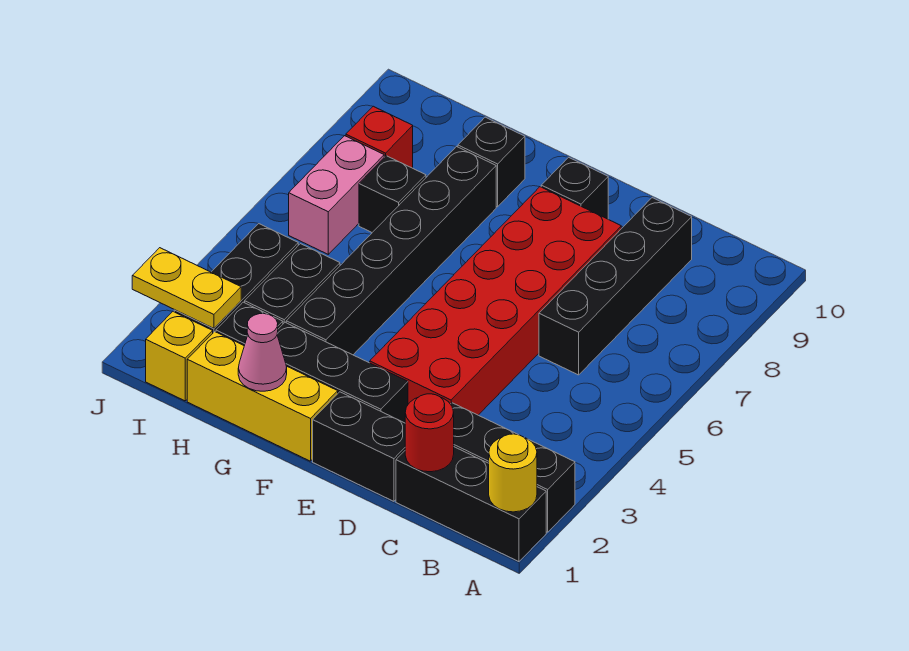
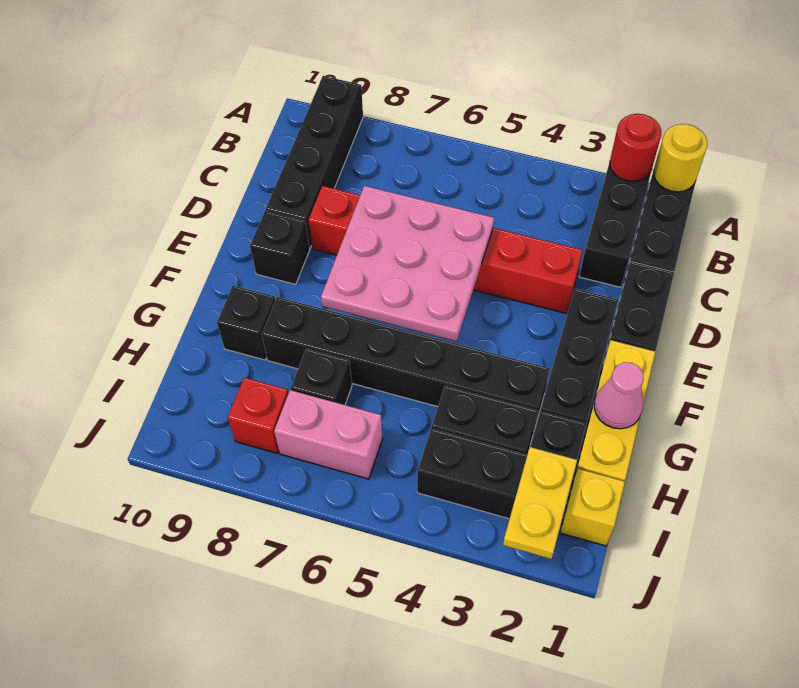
red 1x1 round brick [405,394,454,472] -> red 1x1 round brick moved to [610,114,661,181]
black 1x4 brick [539,198,692,375] -> black 1x4 brick turned to [266,76,363,248]
red 2x6 brick [370,187,621,415] -> red 1x6 brick [308,186,583,314]
none -> pink 3x3 plate [321,186,494,341]

